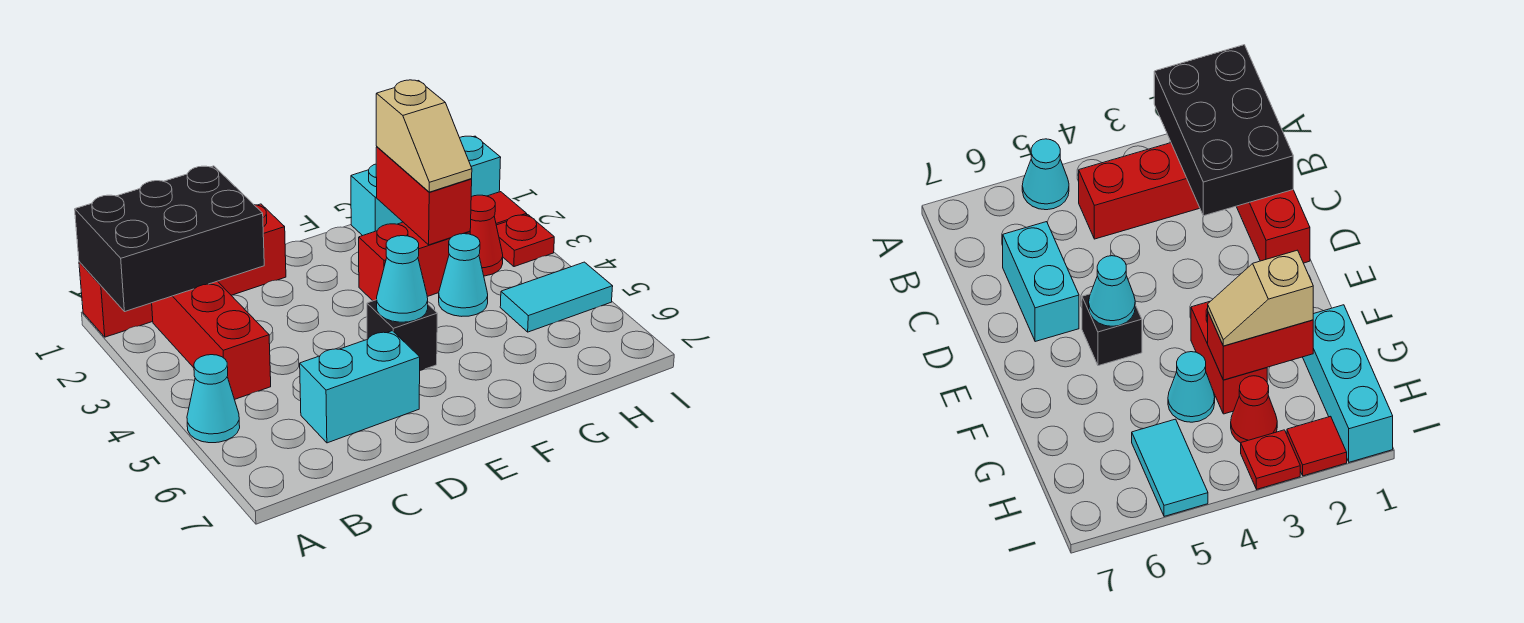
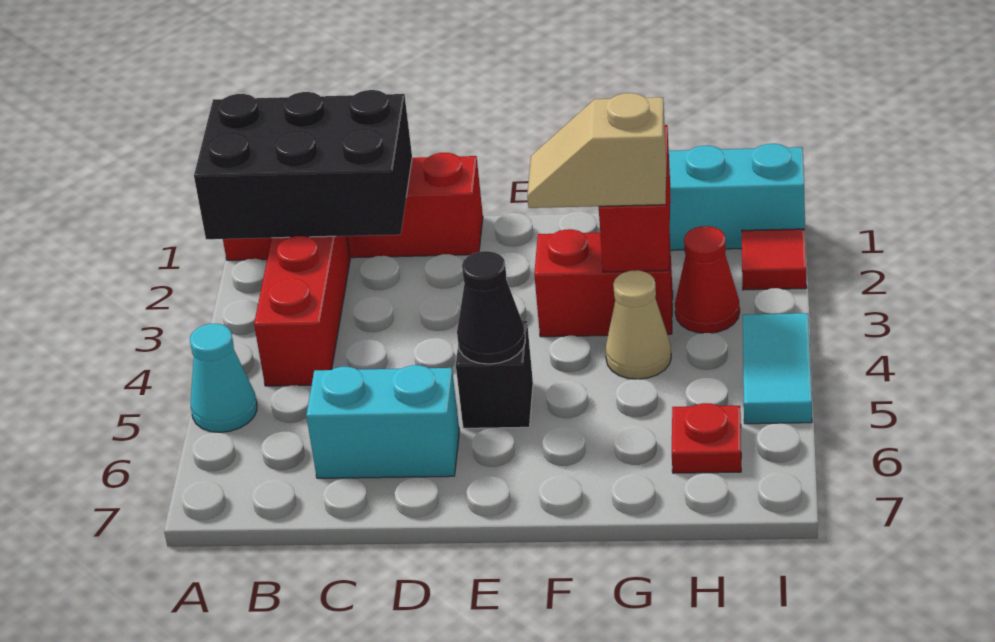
cyan 1x1 cone [377,236,428,322] -> black 1x1 cone [457,251,525,364]
tan 1x2 slope [376,80,472,192] -> tan 1x2 slope turned to [527,93,666,208]
cyan 1x1 cone [439,234,488,316] -> tan 1x1 cone [606,270,671,379]
cyan 1x2 tile [500,262,613,332] -> cyan 1x2 tile turned to [743,313,812,424]
red 1x1 plate [496,215,554,267] -> red 1x1 plate moved to [672,403,741,473]

